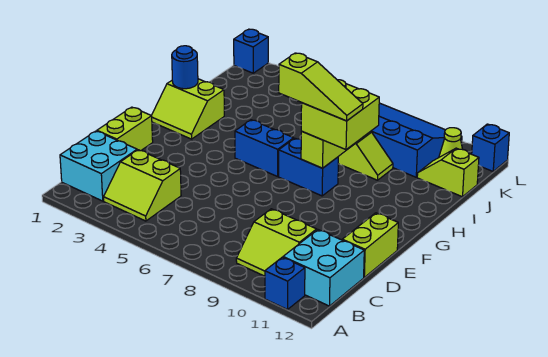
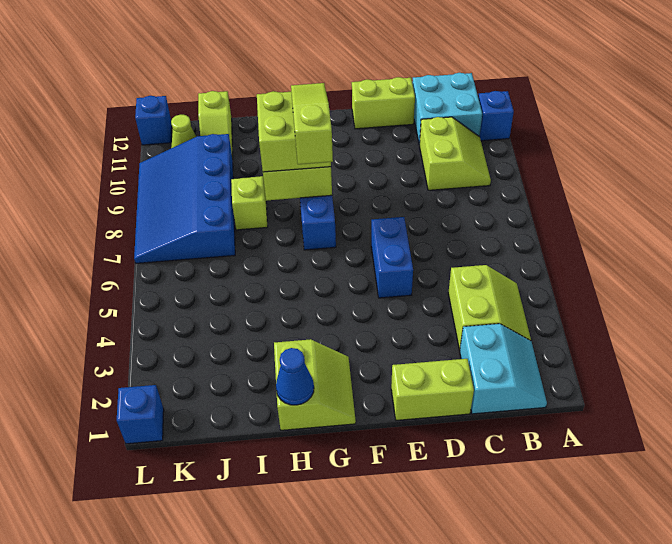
cyan 2x2 brick [60,131,137,201] -> cyan 2x2 slope [460,324,547,414]
blue 1x2 brick [235,120,294,177] -> blue 1x2 brick moved to [371,217,413,298]
blue 1x1 round brick [172,46,198,89] -> blue 1x1 cone [276,348,314,405]

